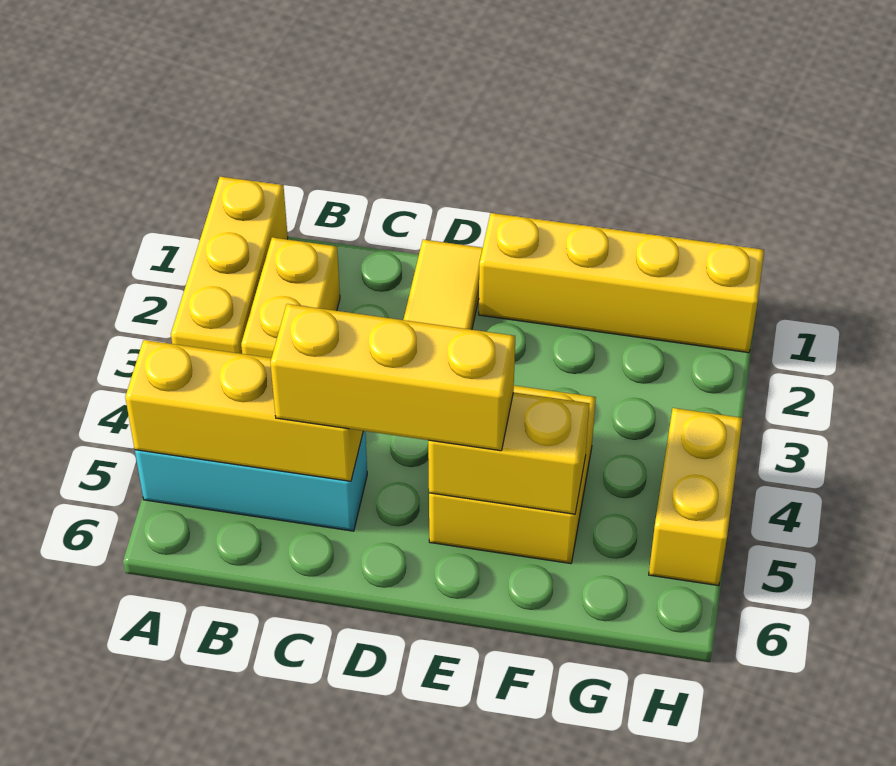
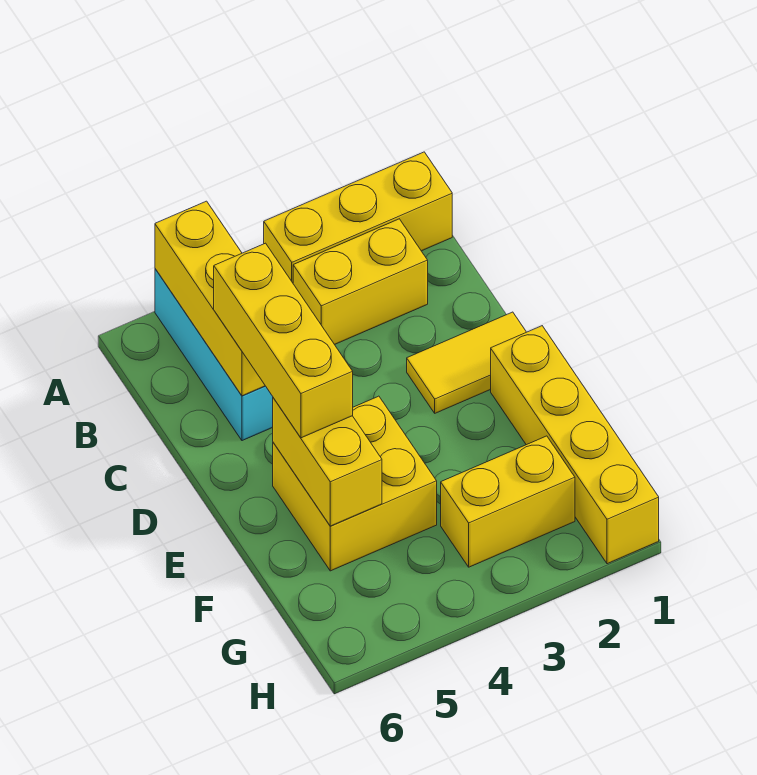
yellow 1x2 brick [649,408,743,586] -> yellow 1x2 brick moved to [441,436,575,567]

